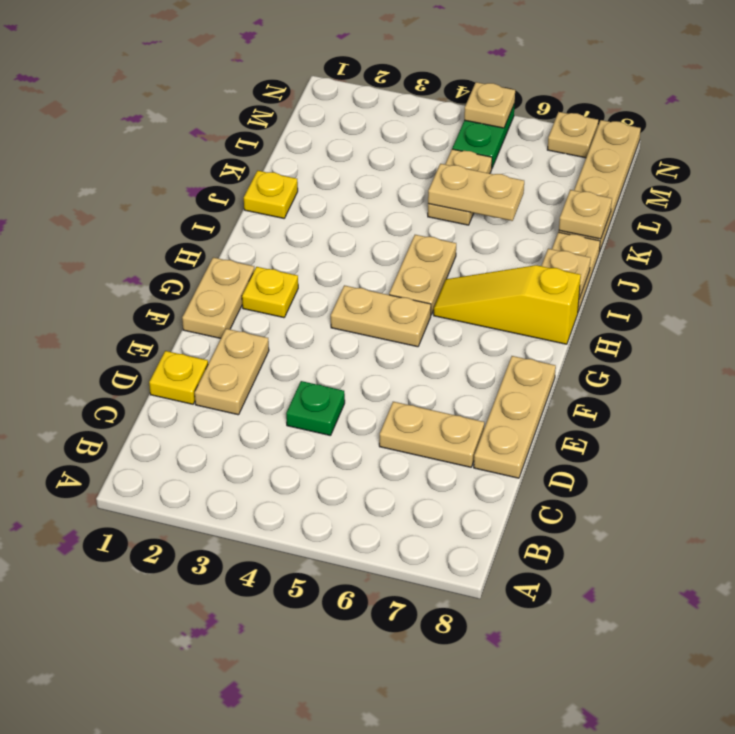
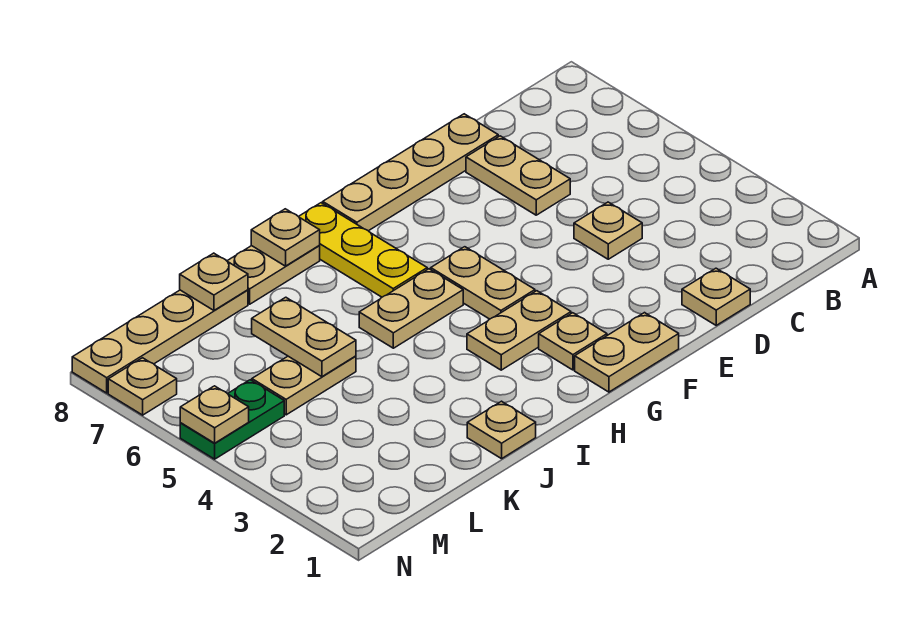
yellow 1x1 plate [149,351,208,404] -> tan 1x1 plate [682,268,750,325]
tan 1x2 plate [195,329,269,415] -> tan 1x2 plate moved to [467,291,571,370]
green 1x1 plate [286,381,345,436] -> tan 1x1 plate [574,202,642,259]
tan 1x3 plate [474,356,556,478] -> tan 1x4 plate [323,114,498,231]
yellow 1x1 plate [242,267,298,318] -> tan 1x1 plate [539,313,607,370]
yellow 1x3 slope [434,265,581,344] -> yellow 1x3 plate [299,203,427,297]
yellow 1x1 plate [244,171,298,218] -> tan 1x1 plate [467,401,536,459]

